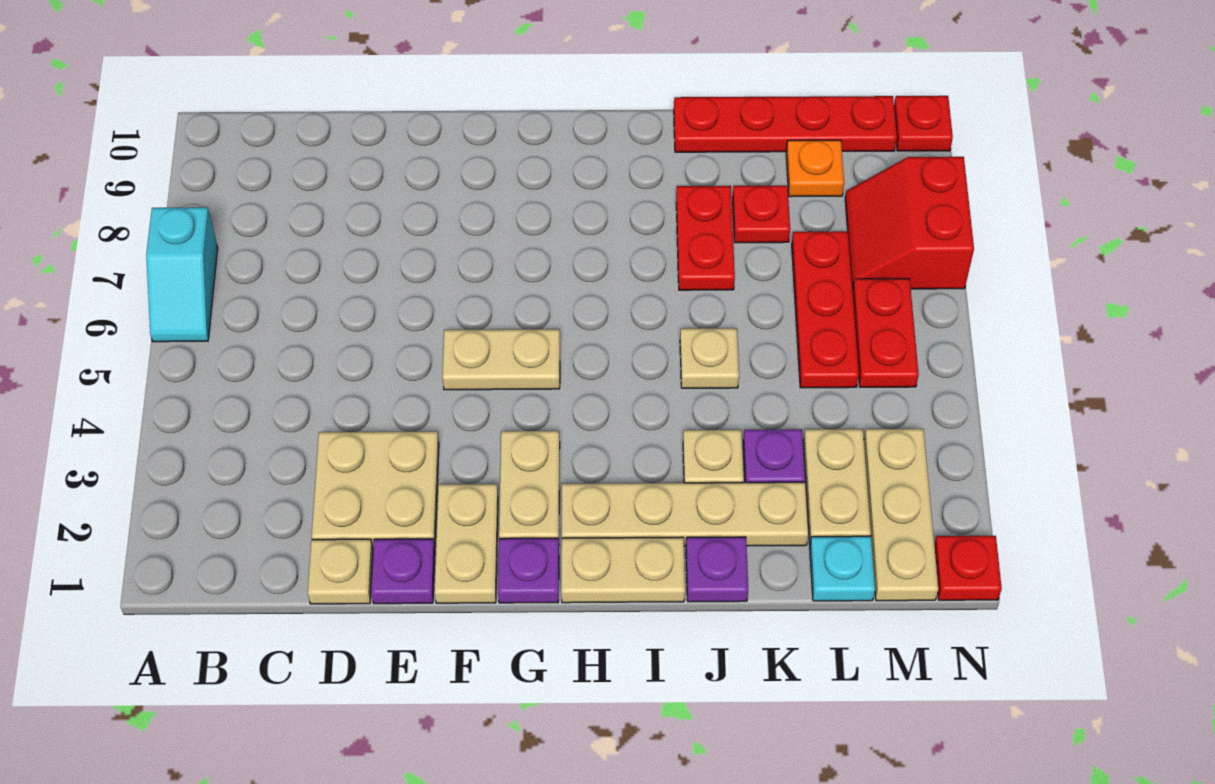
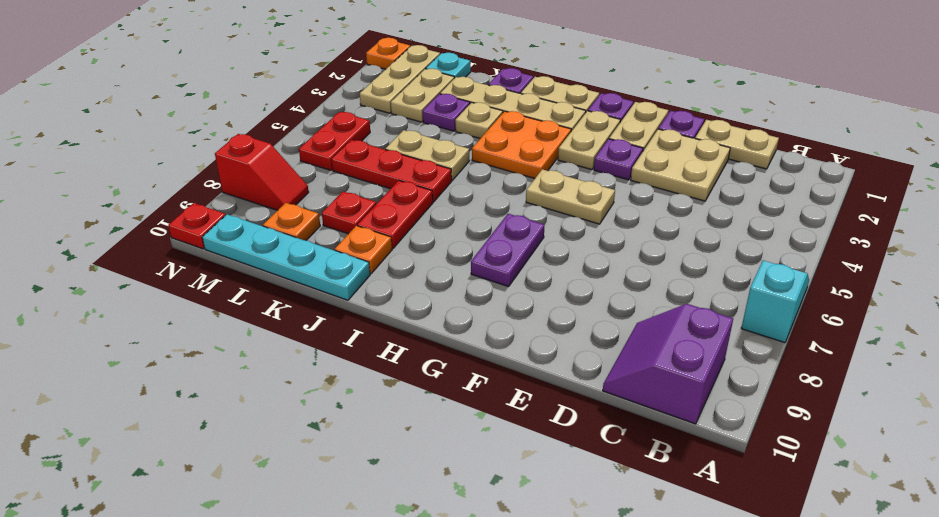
none -> purple 2x2 slope [603,304,733,424]
tan 1x1 plate [308,539,373,604] -> tan 1x2 plate [695,120,779,169]
none -> purple 1x1 plate [594,139,643,180]
none -> purple 1x2 plate [471,214,544,287]
none -> orange 2x2 plate [472,111,571,179]
tan 1x1 plate [680,328,739,388] -> tan 1x2 plate [385,130,470,180]
none -> orange 1x1 plate [335,226,392,274]
red 1x4 plate [674,96,897,152] -> cyan 1x4 plate [202,214,370,300]
red 1x3 plate [792,231,859,388] -> red 1x3 plate turned to [332,140,452,202]
red 2x2 slope [845,157,974,289] -> red 1x2 slope [215,134,309,210]
red 1x1 plate [934,536,1002,600] -> orange 1x1 plate [366,38,410,69]

